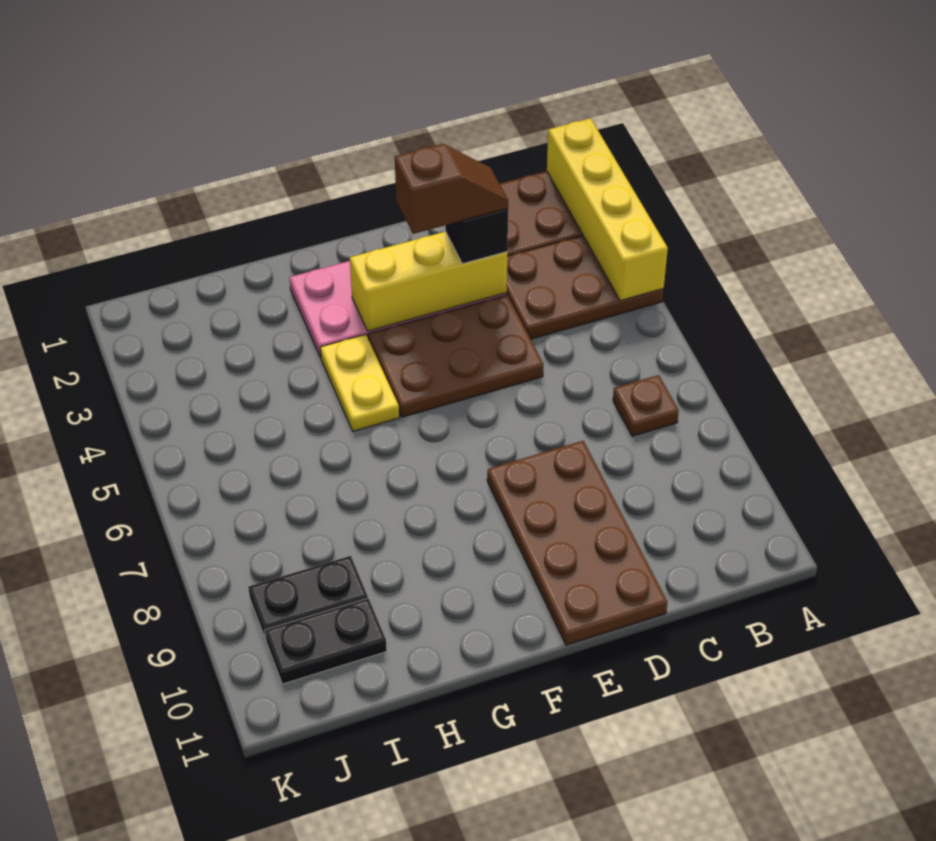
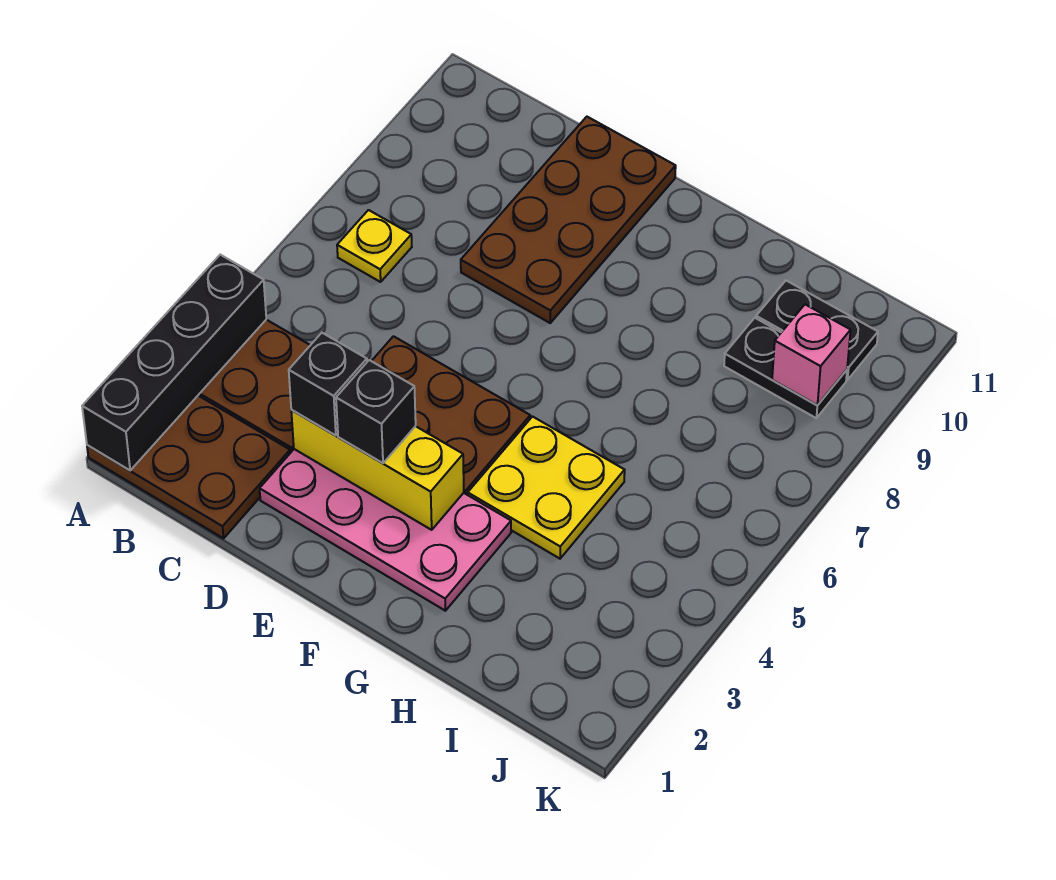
yellow 1x4 brick [547,118,668,301] -> black 1x4 brick [82,255,266,470]
brown 1x1 plate [613,375,679,436] -> yellow 1x1 plate [337,210,412,282]
brown 1x2 slope [395,144,508,234] -> none
none -> black 1x1 brick [336,360,416,463]
yellow 1x2 plate [320,334,399,431] -> yellow 2x2 plate [468,417,625,559]
none -> pink 1x1 brick [772,305,851,405]

